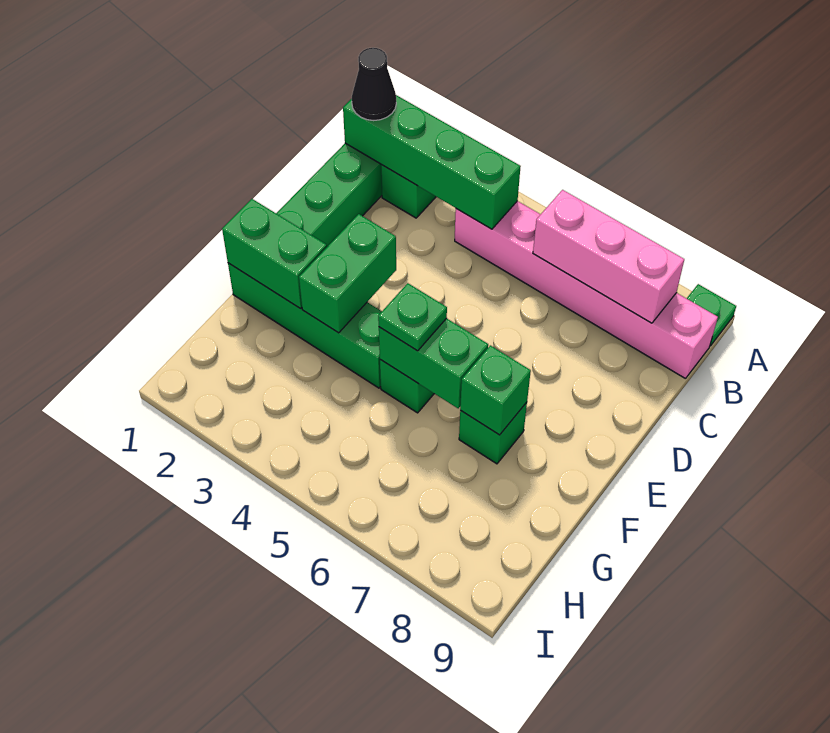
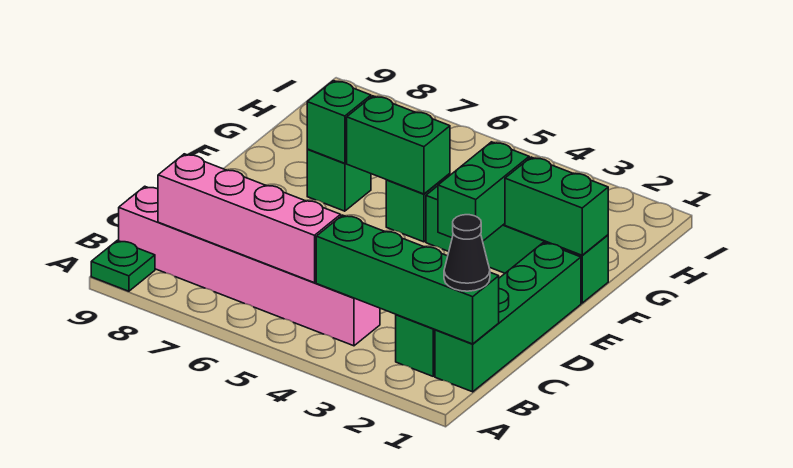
pink 1x3 brick [533,190,684,323] -> pink 1x4 brick [158,154,341,283]
green 1x1 plate [378,283,447,351] -> none

